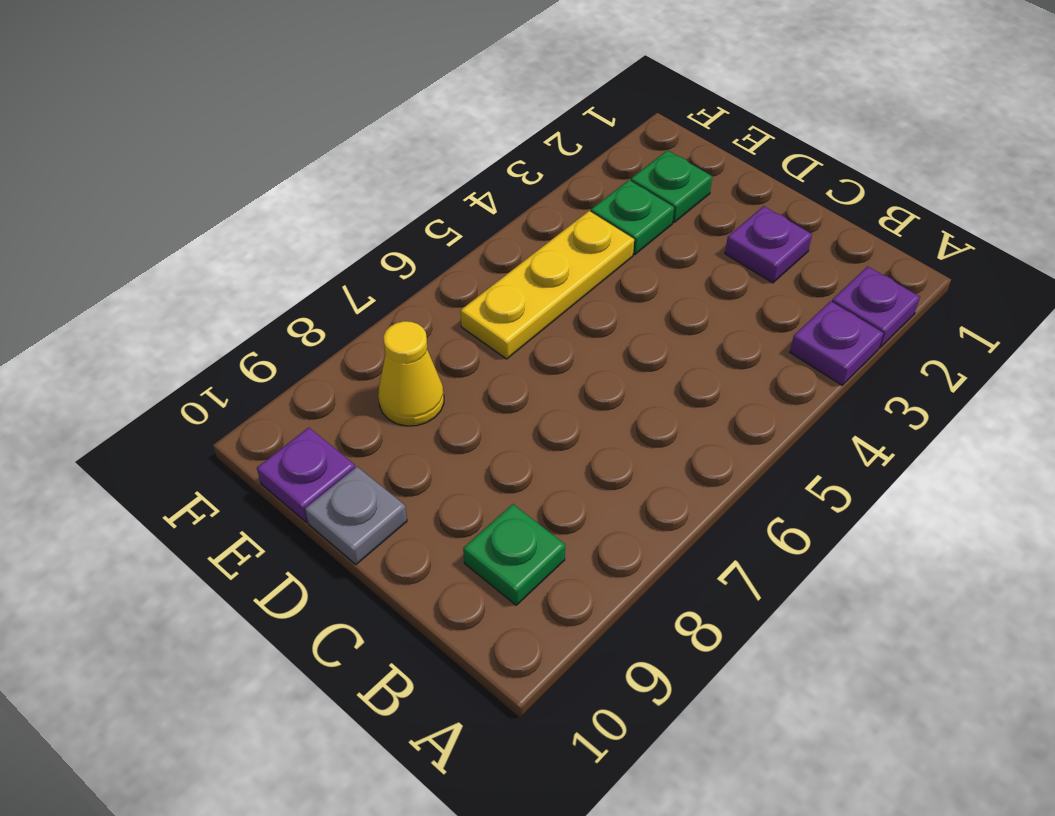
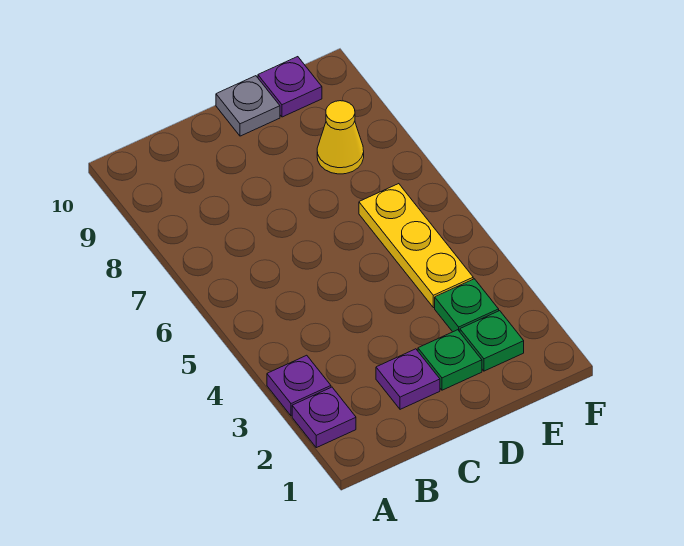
green 1x1 plate [463,504,565,605] -> green 1x1 plate moved to [418,330,482,390]

